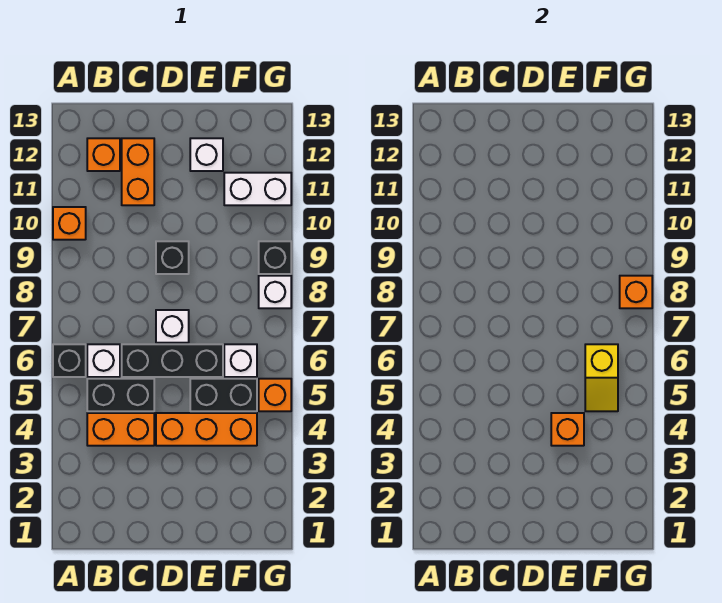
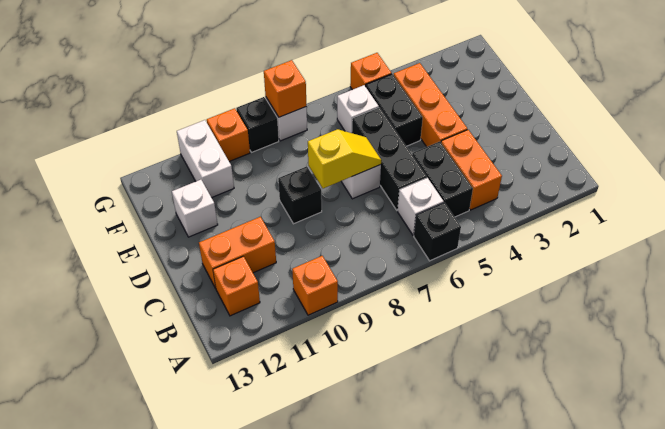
orange 1x1 brick [551,413,584,446] -> orange 1x1 brick moved to [207,108,250,162]
yellow 1x2 slope [585,344,618,411] -> yellow 1x2 slope moved to [308,129,381,188]

